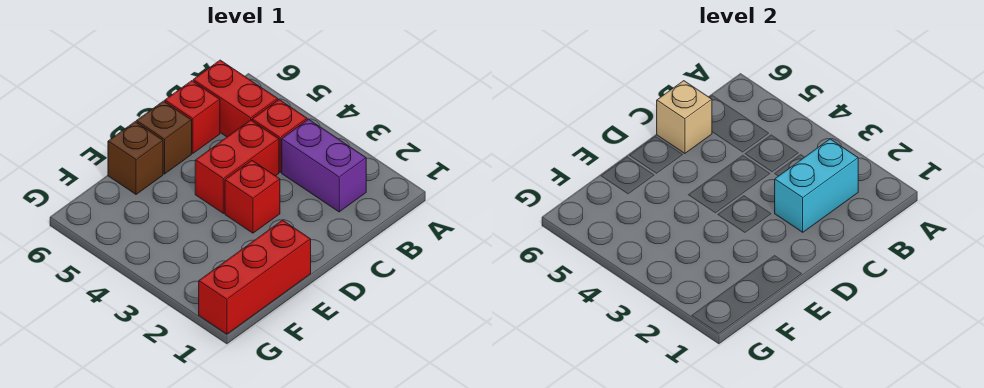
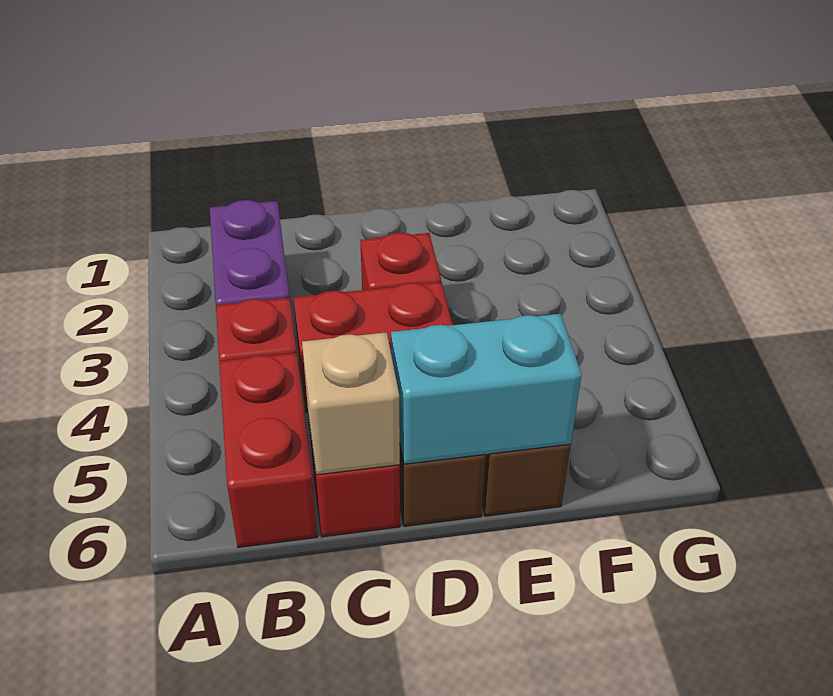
cyan 1x2 brick [775,139,858,232] -> cyan 1x2 brick moved to [391,314,582,464]
red 1x3 brick [199,220,311,334] -> none

